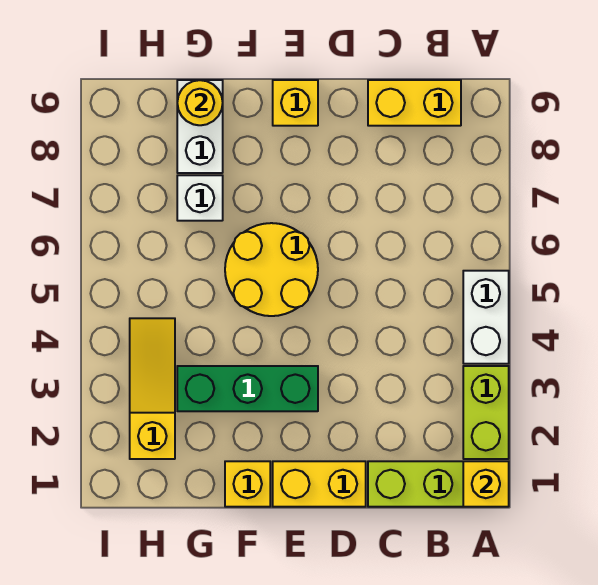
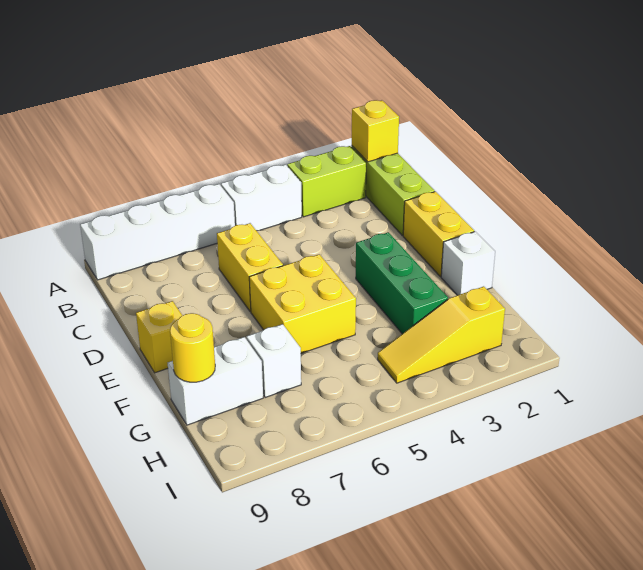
none -> white 1x4 brick [80,184,235,280]
yellow 1x2 brick [368,80,461,126] -> yellow 1x2 brick moved to [217,223,283,312]
yellow 2x2 round brick [225,223,318,316] -> yellow 2x2 brick [249,254,356,353]
yellow 1x1 brick [225,461,270,507] -> white 1x1 brick [441,232,495,295]

